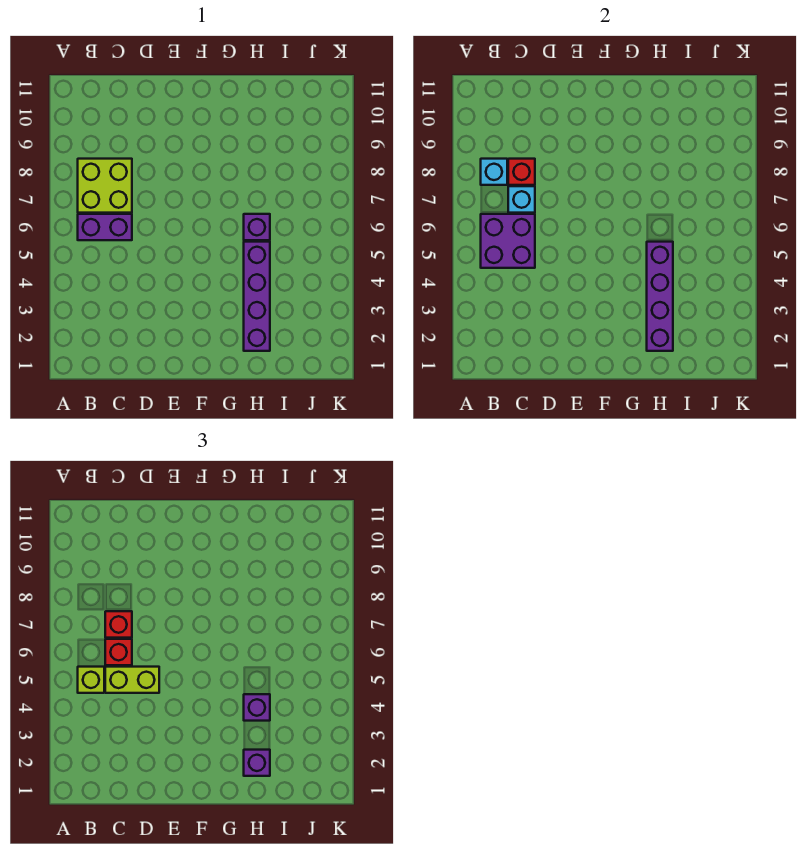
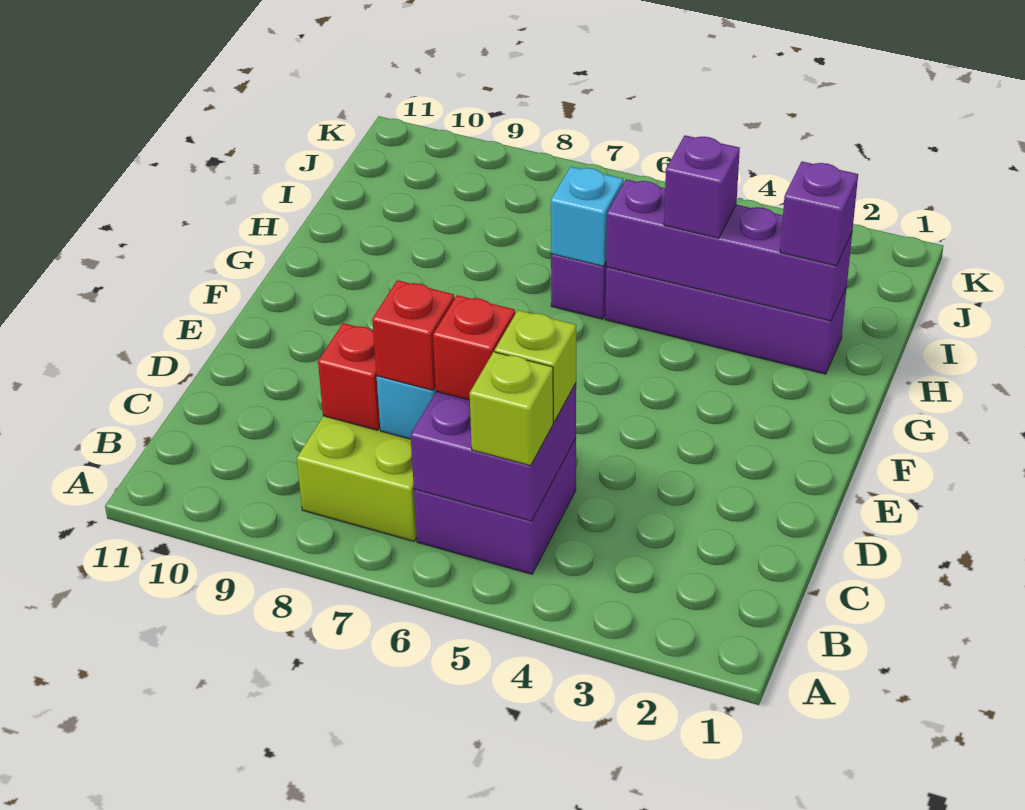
purple 1x2 brick [78,214,132,240] -> purple 2x2 brick [414,439,576,574]
cyan 1x1 brick [481,159,507,185] -> cyan 1x1 brick moved to [551,167,623,266]
lime 1x2 brick [105,667,159,693] -> lime 1x1 brick [495,310,576,422]

